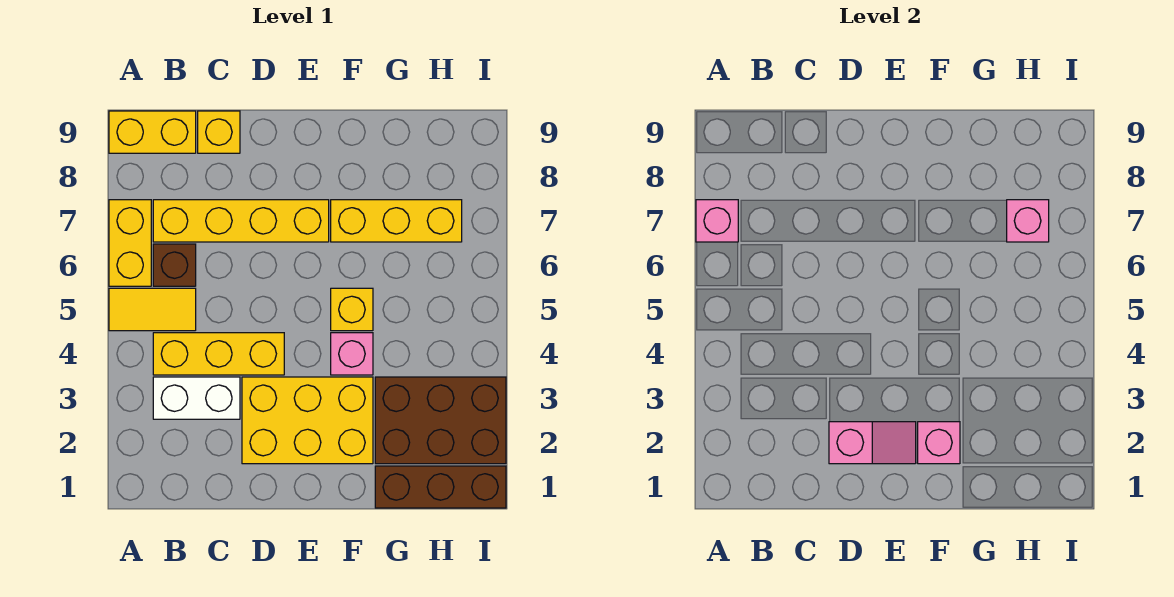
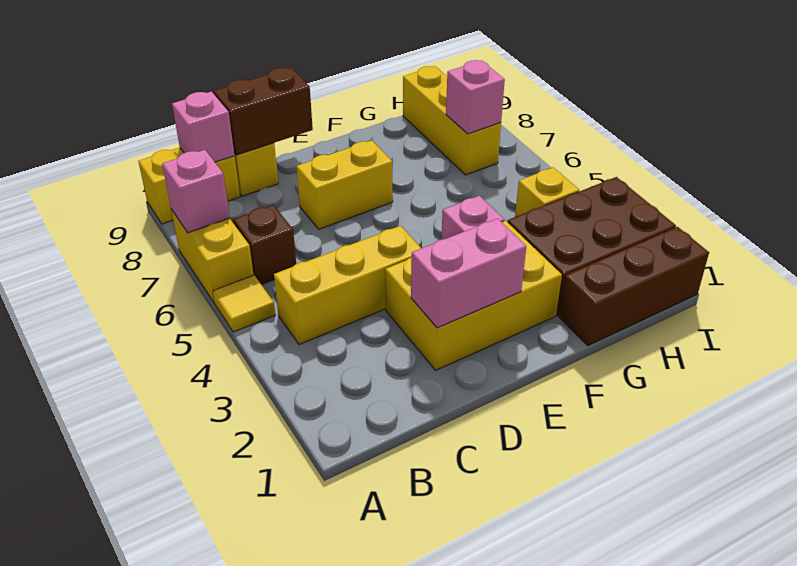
yellow 1x2 tile [109,288,196,331] -> yellow 1x1 tile [213,275,275,332]
white 1x2 brick [153,377,240,419] -> none
yellow 1x4 brick [153,200,329,242] -> yellow 1x2 brick [296,140,393,229]
none -> brown 1x2 brick [214,68,313,155]
pink 1x2 slope [829,422,916,464] -> pink 1x2 brick [411,218,526,328]
pink 1x1 brick [918,422,960,464] -> pink 1x1 brick moved to [172,92,234,162]
yellow 1x1 brick [331,288,373,331] -> yellow 1x1 brick moved to [515,168,579,217]
yellow 1x3 brick [331,200,462,242] -> yellow 1x3 brick turned to [403,66,501,175]

